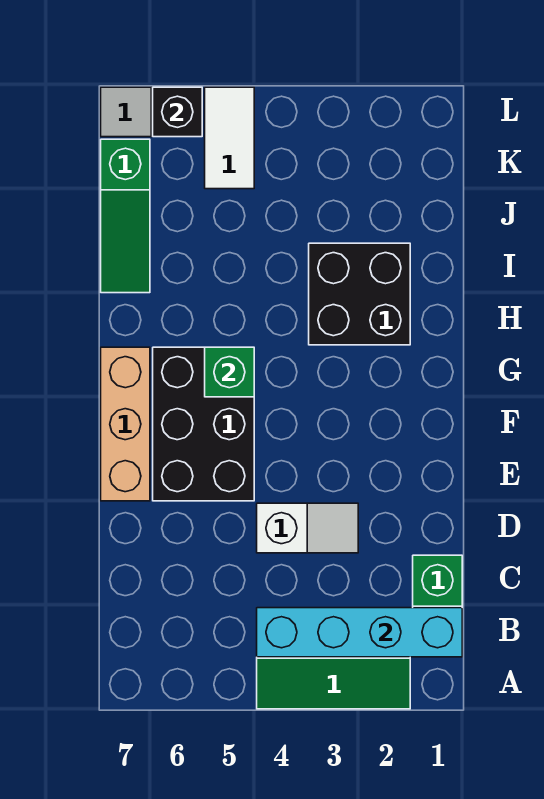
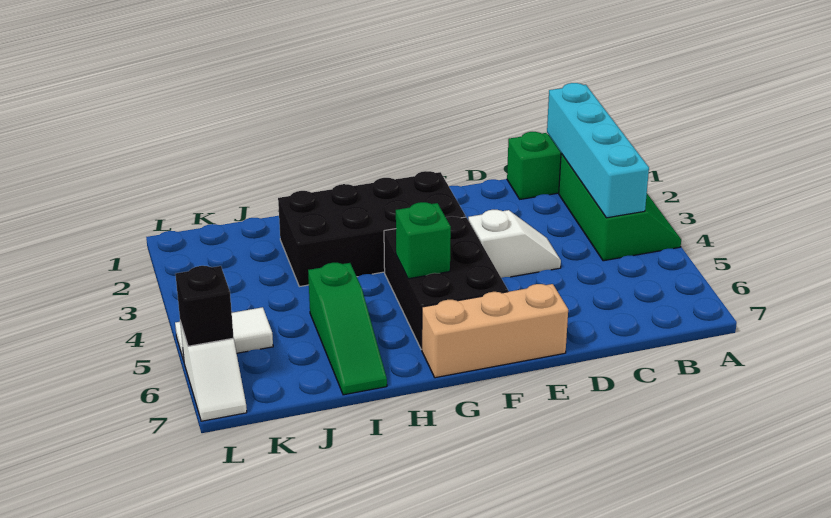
white 1x2 slope [257,503,358,553] -> white 1x2 slope turned to [468,210,561,278]
black 2x3 brick [153,347,254,501] -> black 2x3 brick turned to [384,216,508,350]
black 2x2 brick [309,243,410,345] -> black 2x4 brick [278,171,466,287]
green 1x3 slope [101,139,150,293] -> green 1x3 slope turned to [308,263,387,395]

